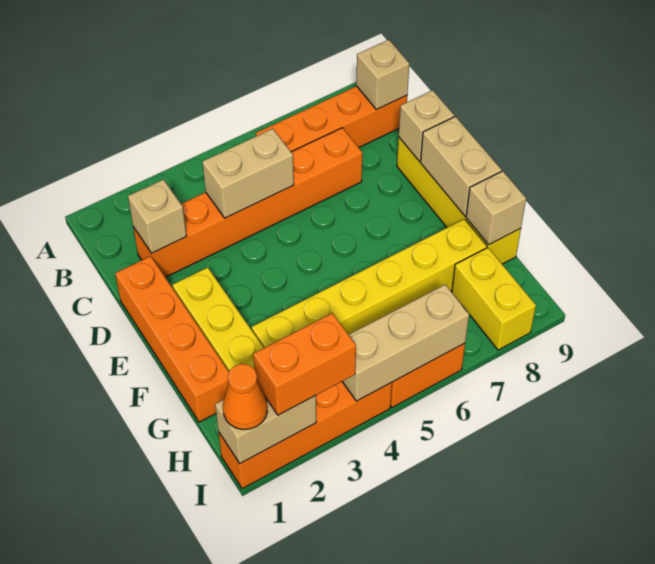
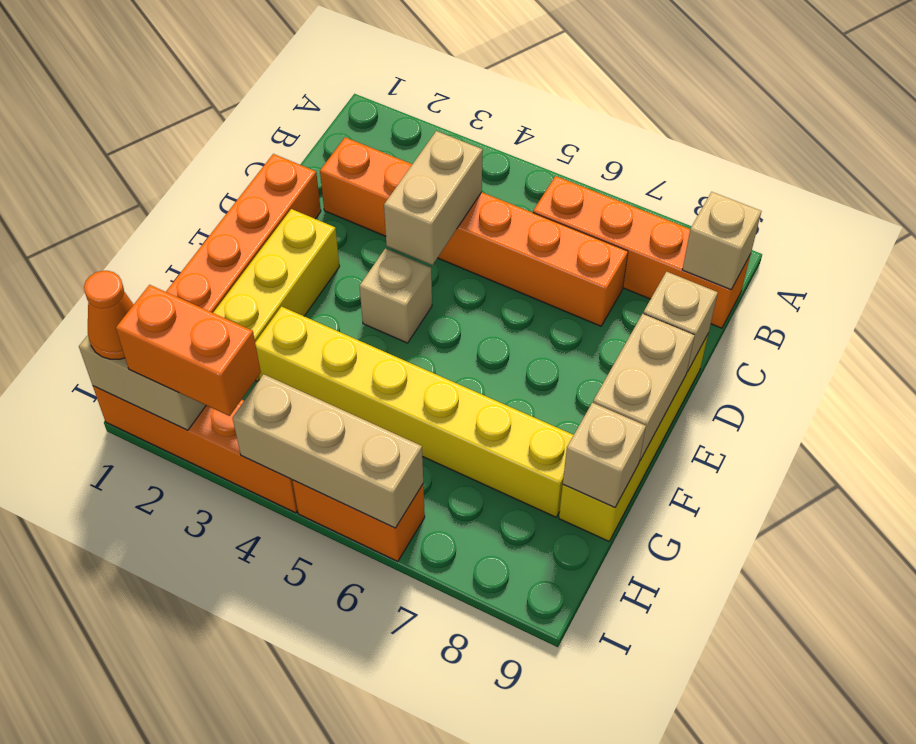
tan 1x1 brick [128,179,187,253] -> tan 1x1 brick moved to [360,248,432,343]
tan 1x2 brick [202,129,294,218] -> tan 1x2 brick turned to [384,131,483,265]
yellow 1x2 brick [452,248,536,350] -> none

